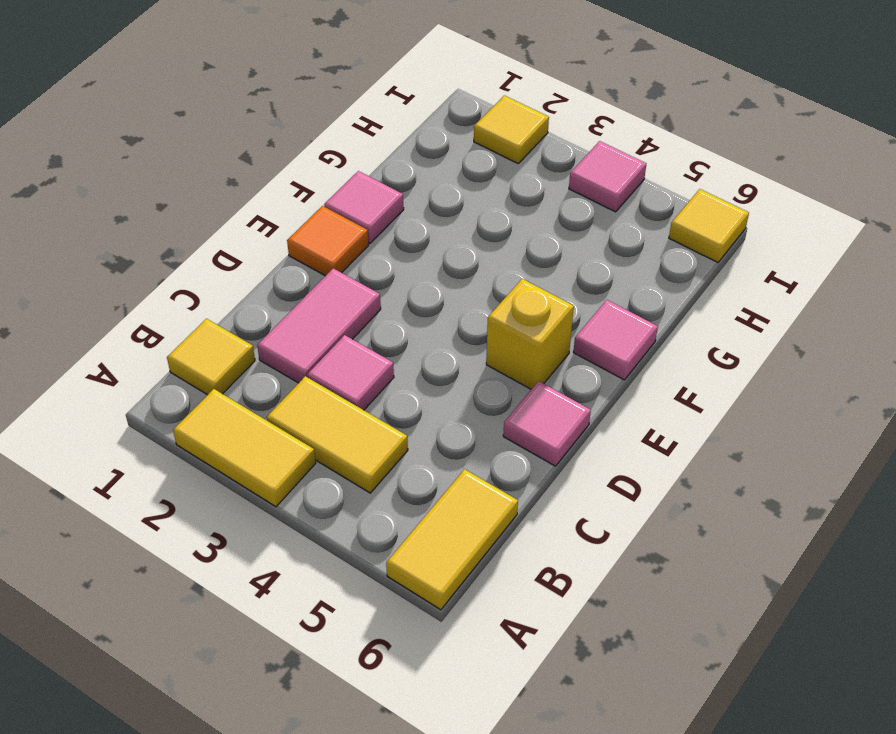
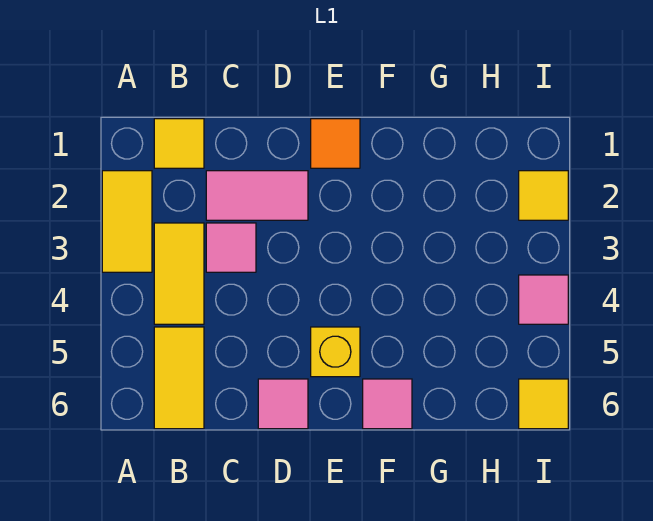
yellow 1x2 tile [386,469,518,610] -> yellow 1x2 tile turned to [154,327,204,429]
pink 1x1 tile [324,171,404,243] -> none

